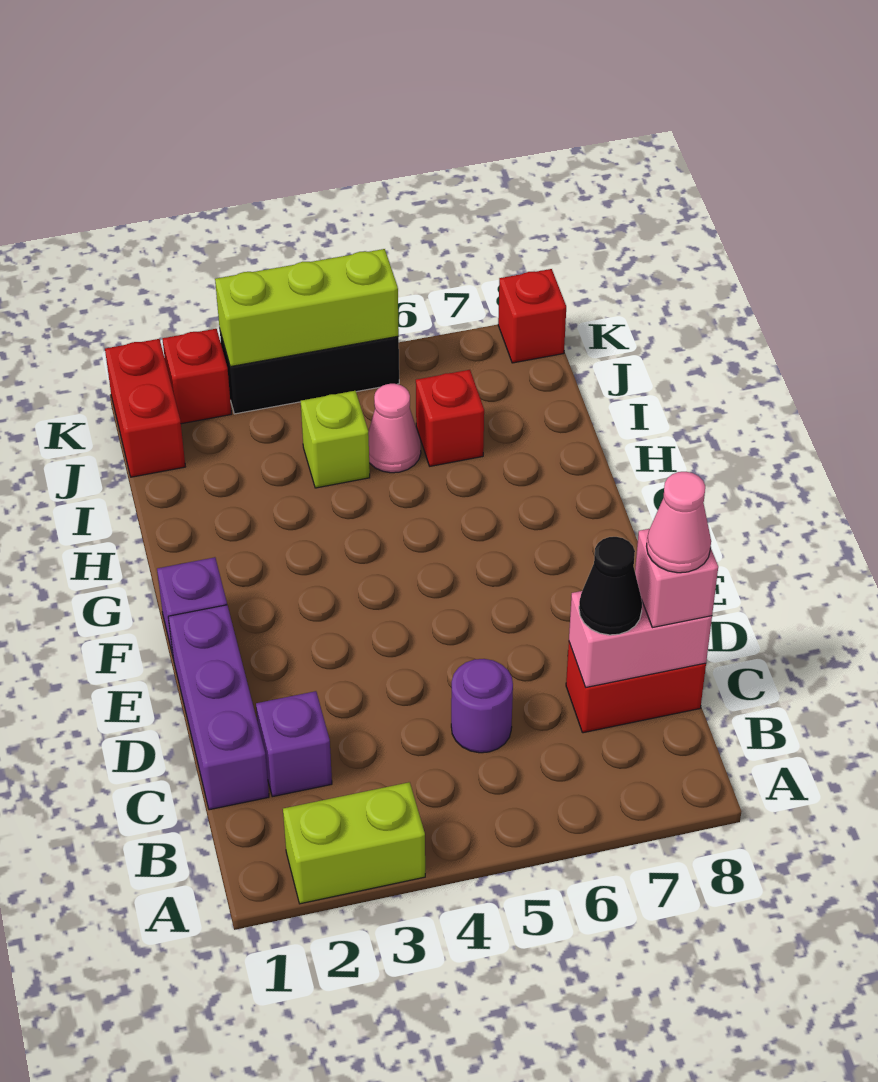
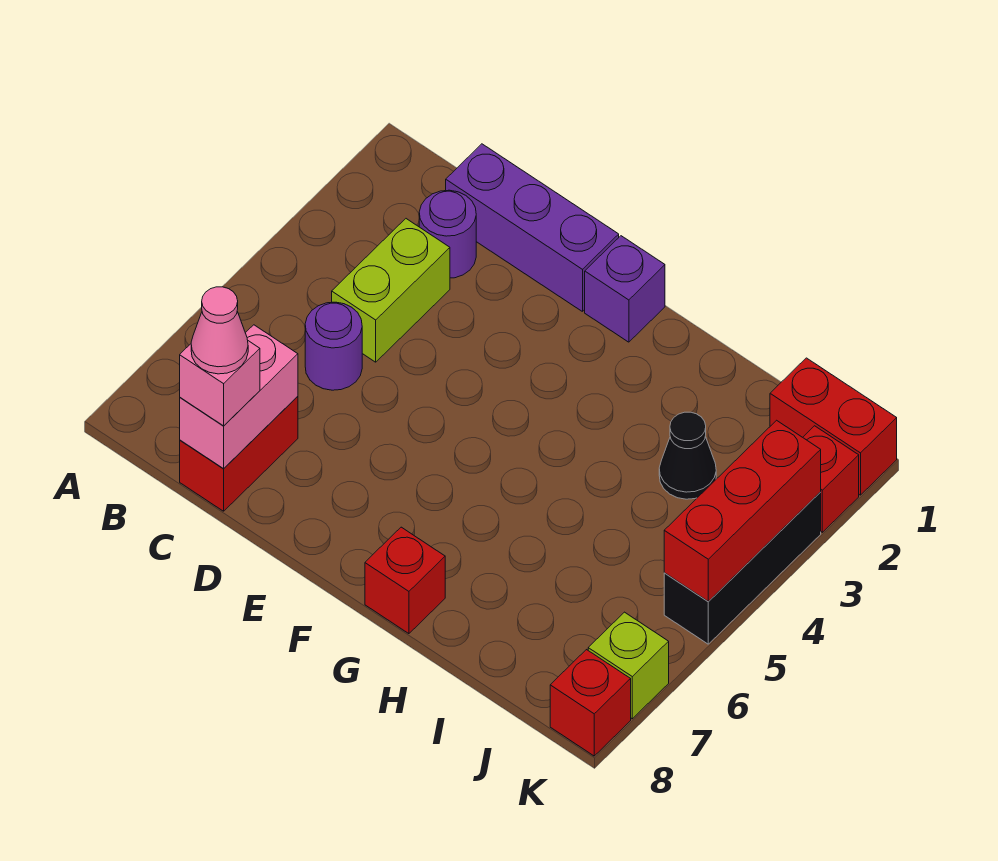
lime 1x2 brick [283,782,425,904] -> lime 1x2 brick moved to [332,219,450,362]
purple 1x1 brick [256,691,332,797] -> purple 1x1 round brick [419,190,476,278]
black 1x1 cone [579,537,642,635] -> black 1x1 cone moved to [659,412,716,499]
lime 1x1 brick [301,391,370,488] -> lime 1x1 brick moved to [588,612,669,719]
pink 1x1 cone [368,384,421,473] -> none
red 1x1 brick [416,370,484,466] -> red 1x1 brick moved to [365,527,445,634]
lime 1x3 brick [215,249,399,367] -> red 1x3 brick [664,420,821,602]

